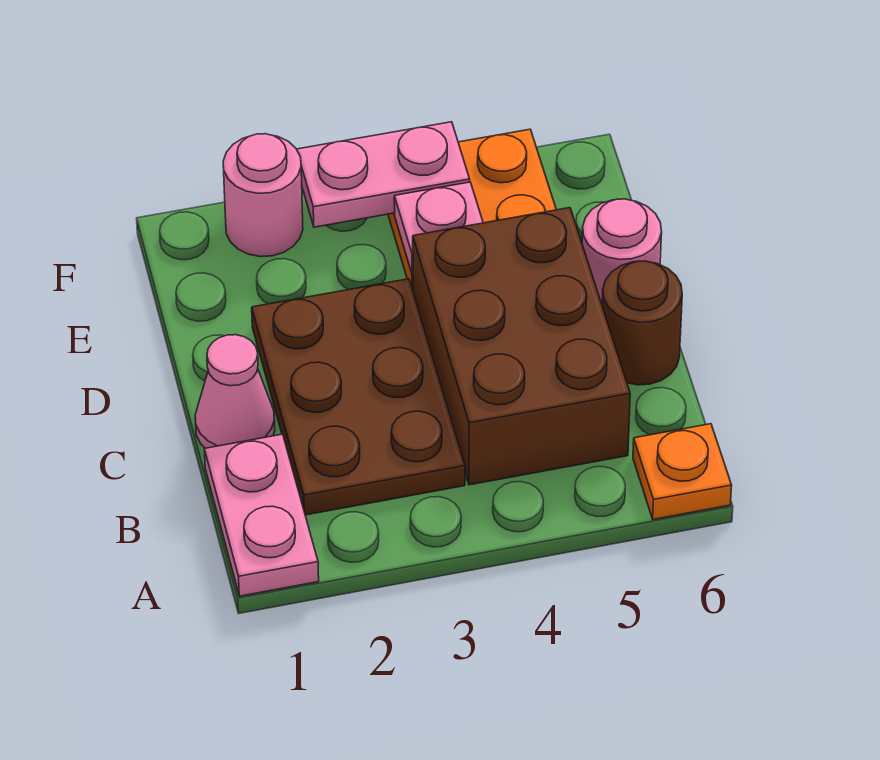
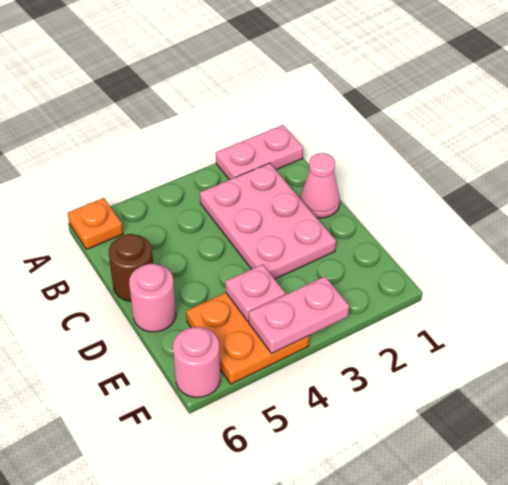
pink 1x2 plate [204,434,319,596] -> pink 1x2 plate turned to [216,125,303,180]
brown 2x3 plate [252,279,465,515] -> pink 2x3 plate [200,163,336,279]
brown 2x3 brick [413,208,630,485] -> none
pink 1x1 round brick [223,134,303,257] -> pink 1x1 round brick moved to [173,327,220,398]

